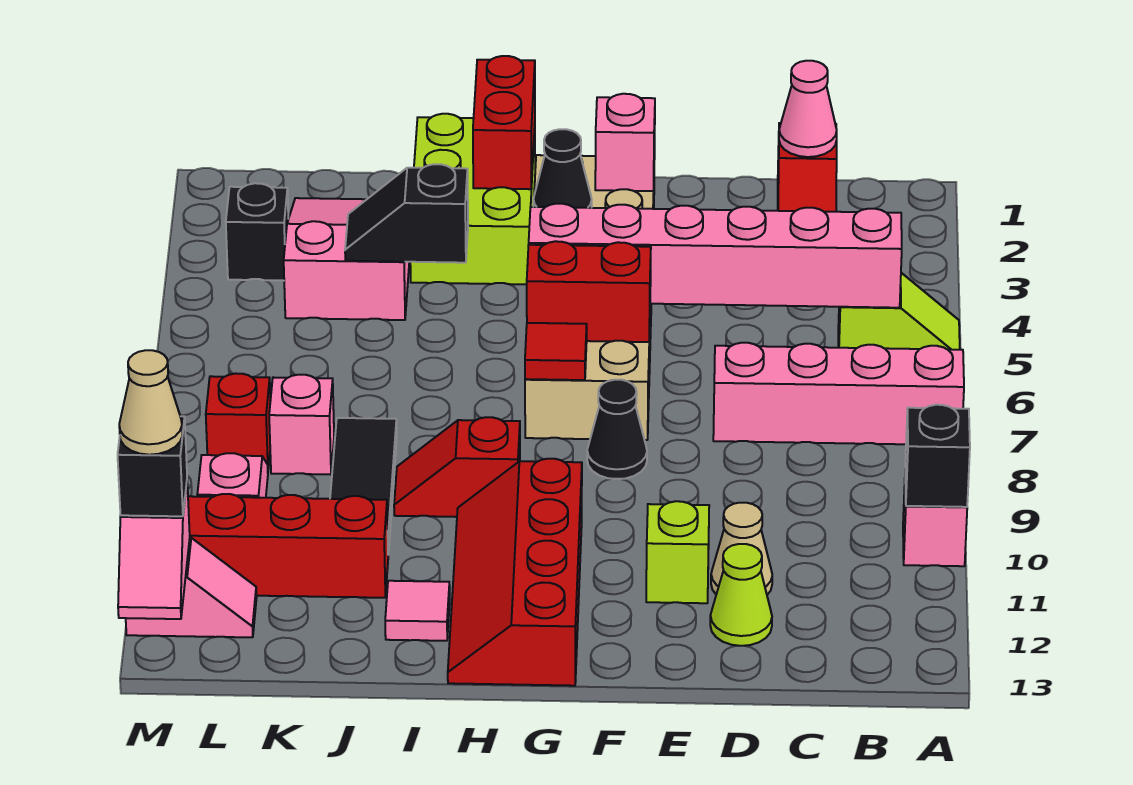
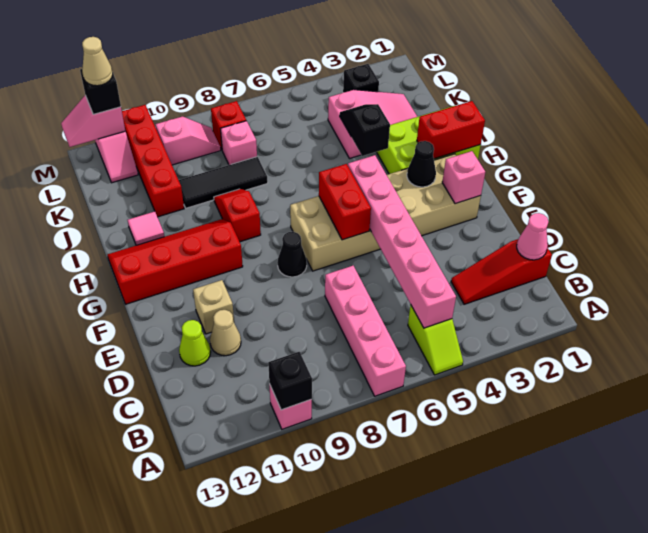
lime 1x1 brick [646,501,709,603] -> tan 1x1 brick [193,280,234,334]
red 1x1 tile [525,323,587,380] -> none

